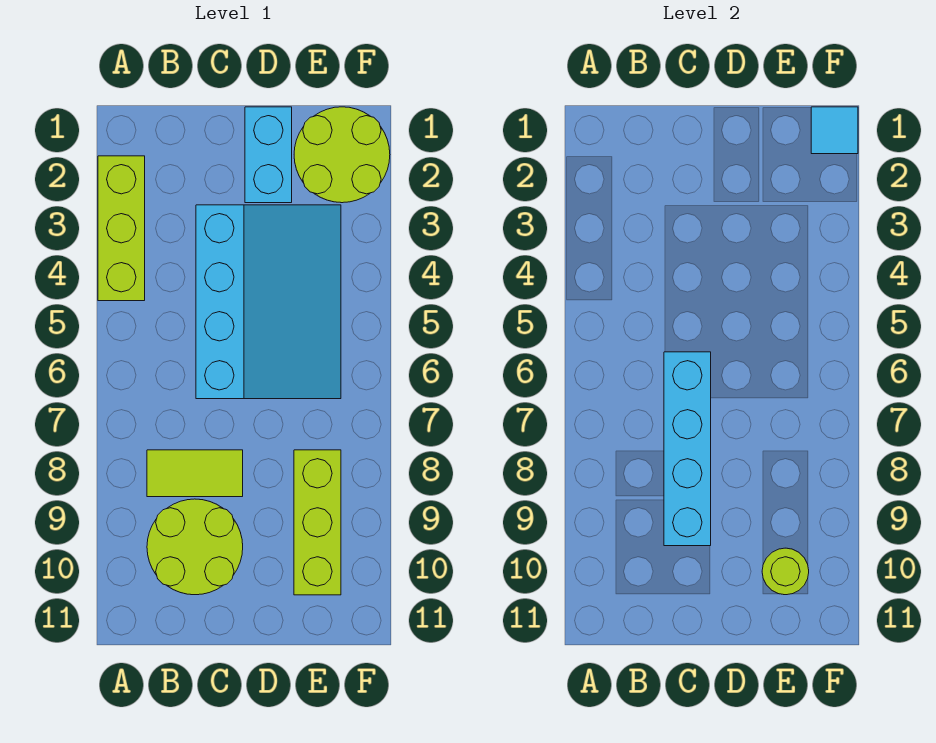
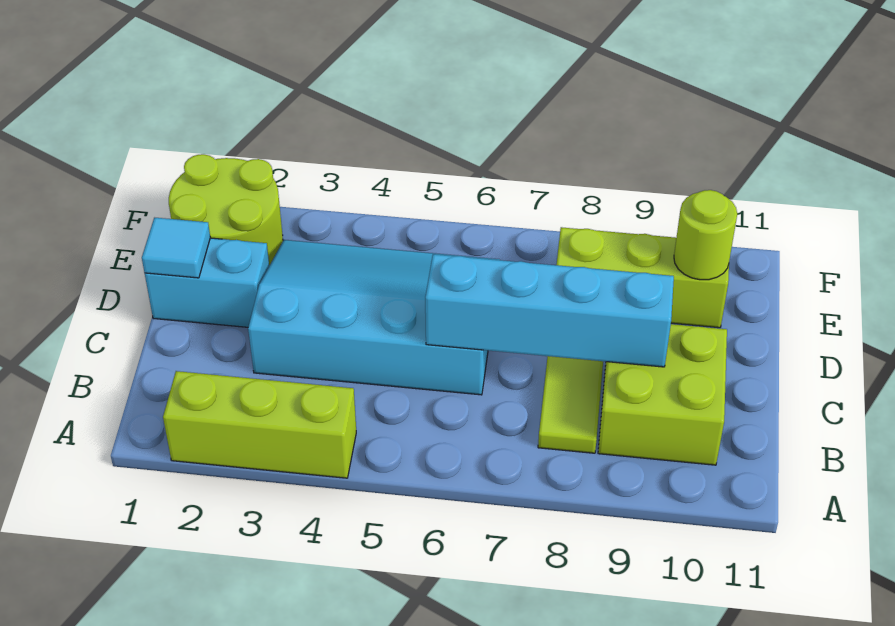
lime 2x2 round brick [147,499,243,595] -> lime 2x2 brick [598,324,727,465]
cyan 1x1 tile [811,107,858,154] -> cyan 1x1 tile moved to [142,218,210,278]

